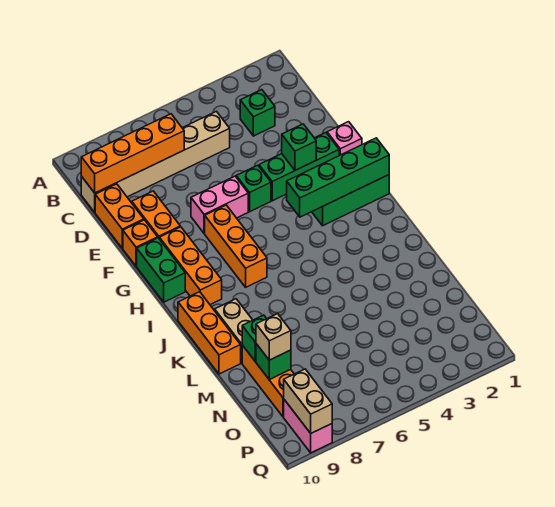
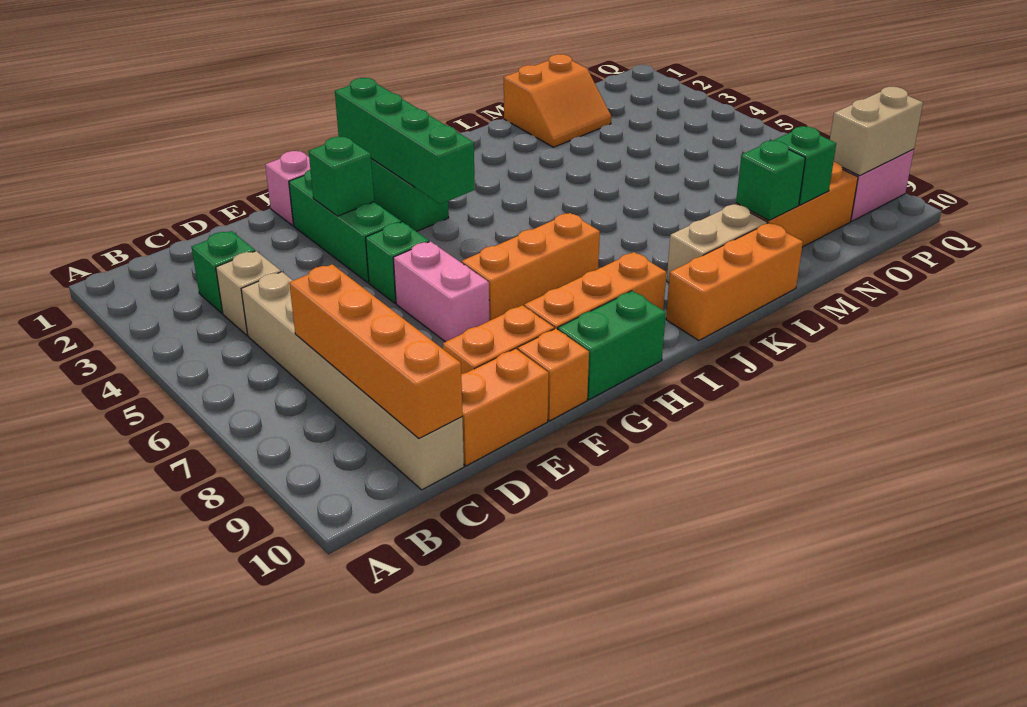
none -> orange 2x2 slope [504,54,611,147]
tan 1x1 brick [256,314,291,360] -> tan 1x1 brick moved to [216,251,281,335]

